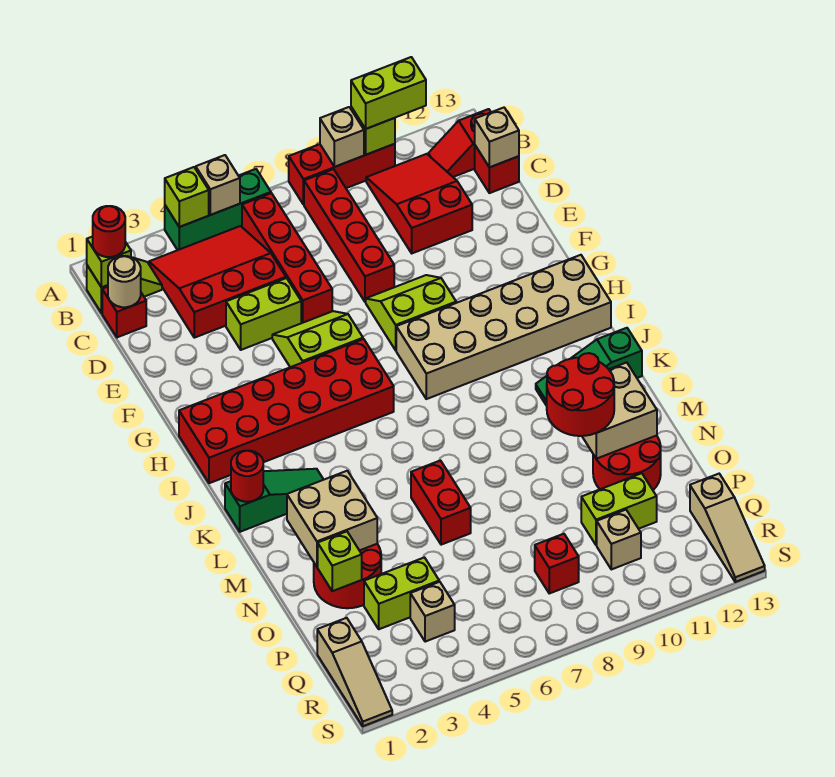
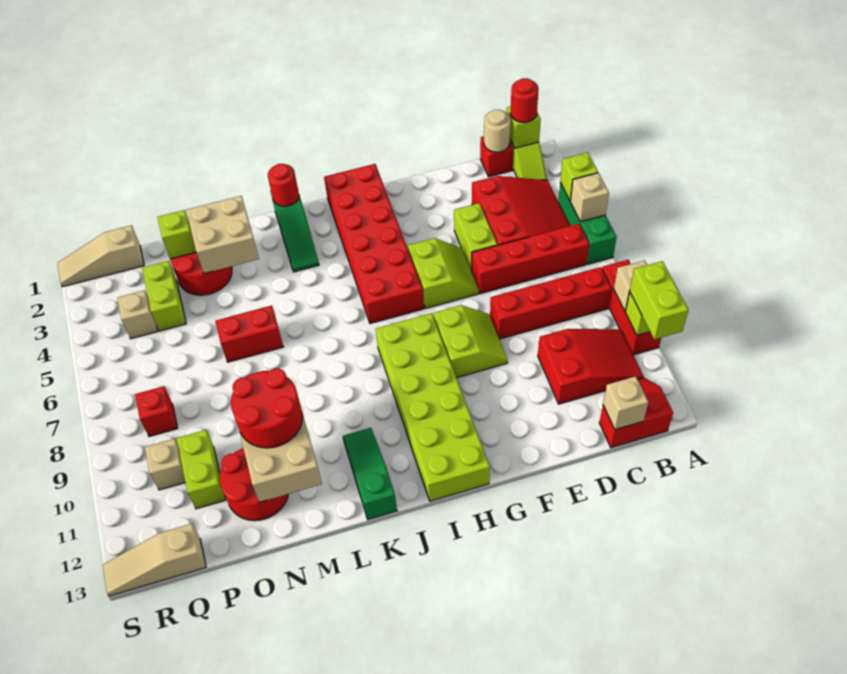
tan 2x6 brick [396,255,611,399] -> lime 2x6 brick [376,313,490,501]

